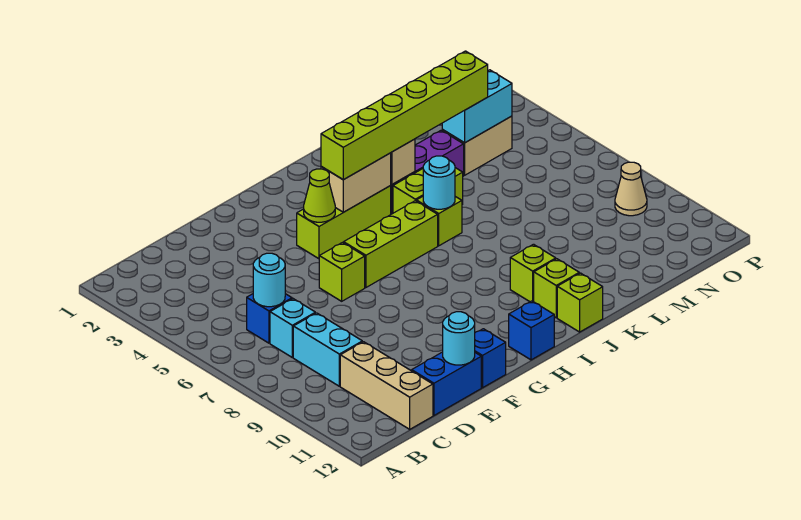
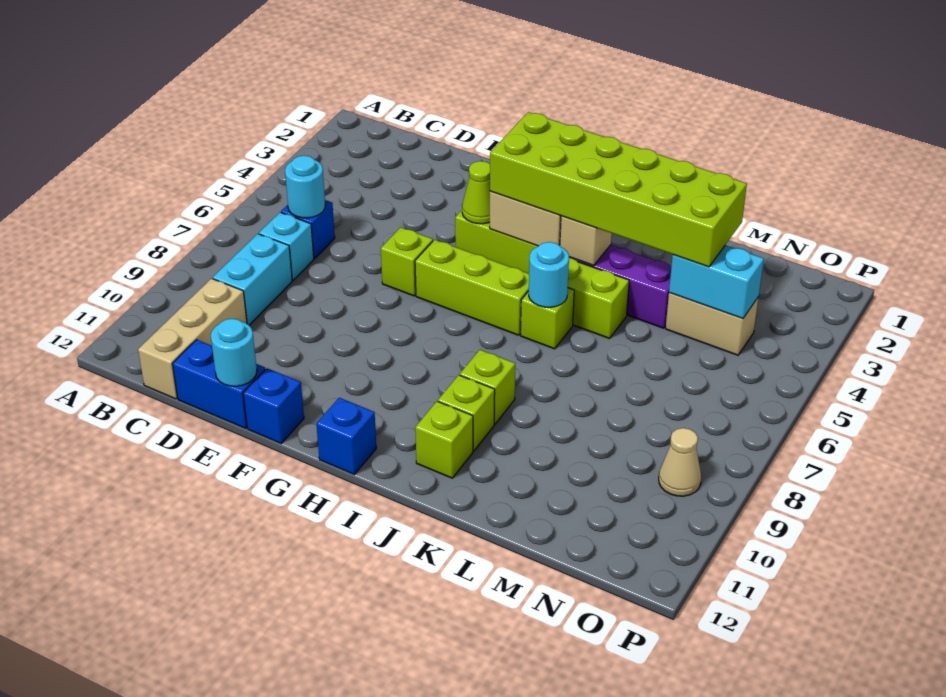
lime 1x6 brick [321,51,488,180] -> lime 2x6 brick [490,112,747,267]
lime 1x1 brick [557,273,603,332] -> lime 1x1 brick moved to [460,350,515,424]

